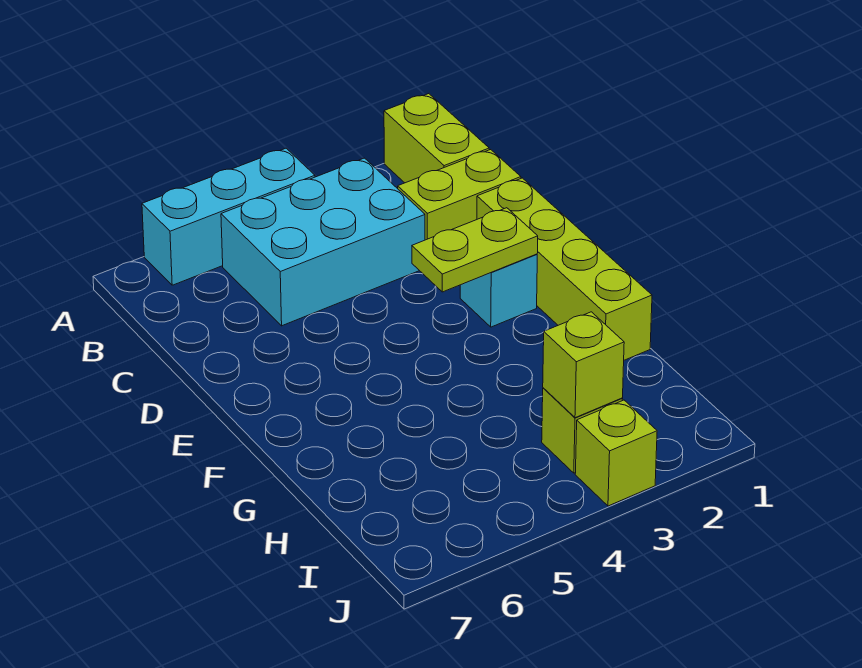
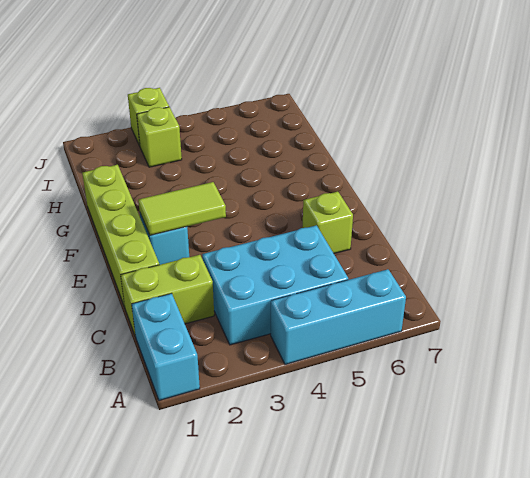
lime 1x2 brick [384,94,489,183] -> cyan 1x2 brick [132,293,200,401]
lime 1x2 plate [412,208,538,292] -> lime 1x2 tile [138,182,226,235]
lime 1x1 brick [543,312,624,418] -> lime 1x1 brick moved to [302,192,353,253]

